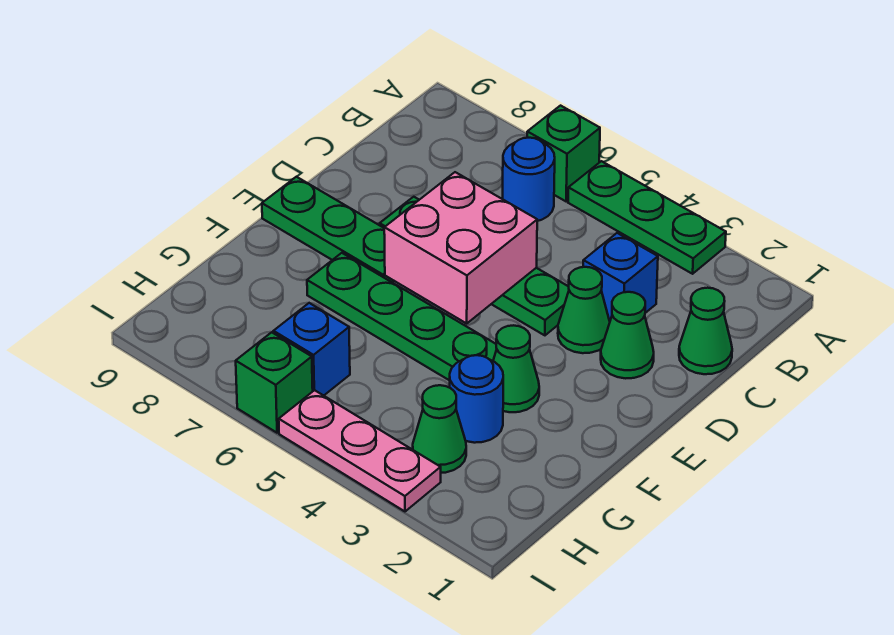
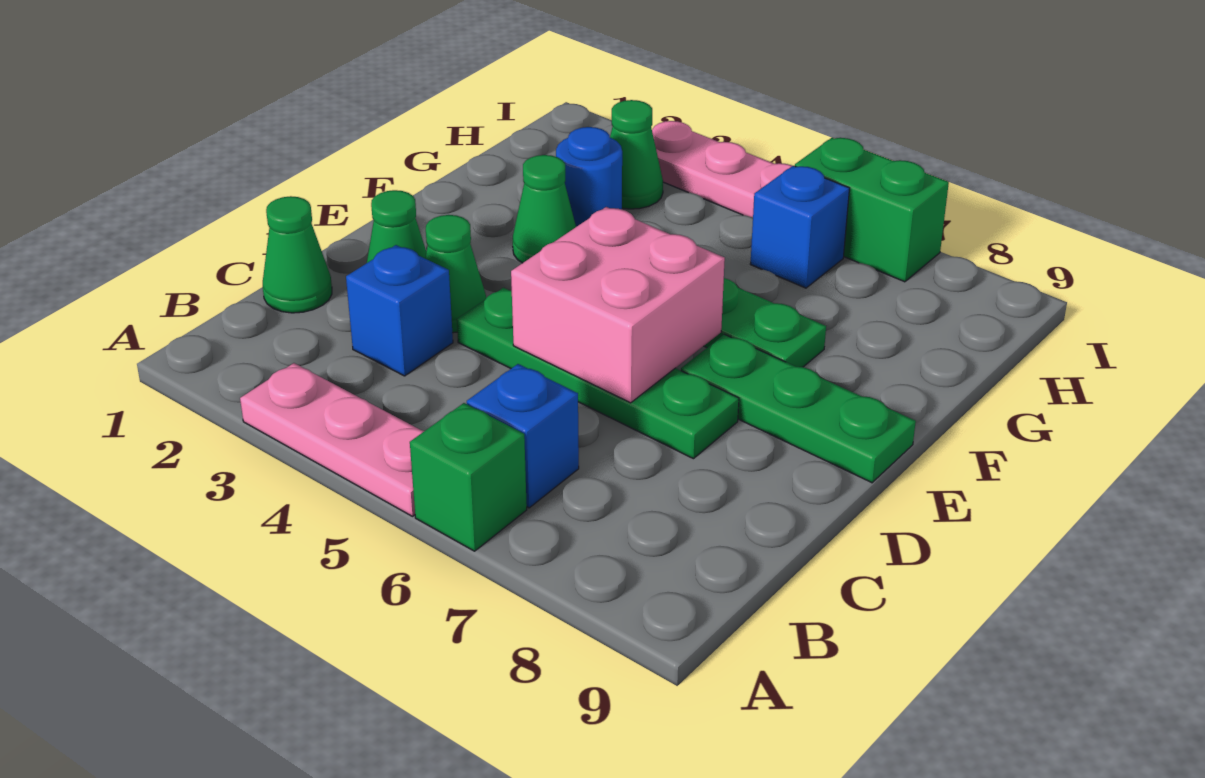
green 1x3 plate [568,161,726,274] -> pink 1x3 plate [240,363,424,516]
blue 1x1 round brick [503,138,555,221] -> blue 1x1 brick [467,364,579,508]
green 1x1 brick [236,332,313,433] -> green 1x2 brick [795,138,949,282]

